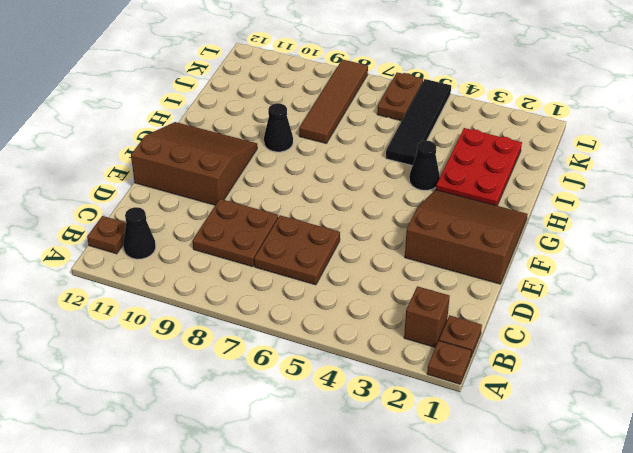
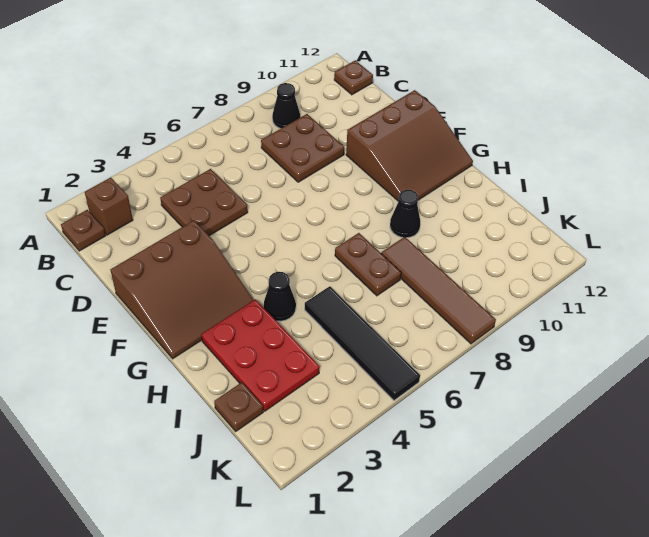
brown 1x1 plate [427,341,472,384] -> brown 1x1 plate moved to [214,382,263,431]
black 1x1 cone [123,207,156,259] -> black 1x1 cone moved to [272,83,300,129]
brown 2x2 plate [254,215,340,285] -> brown 2x2 plate moved to [160,169,248,236]
brown 1x2 plate [377,72,423,121] -> brown 1x2 plate moved to [335,233,401,296]

